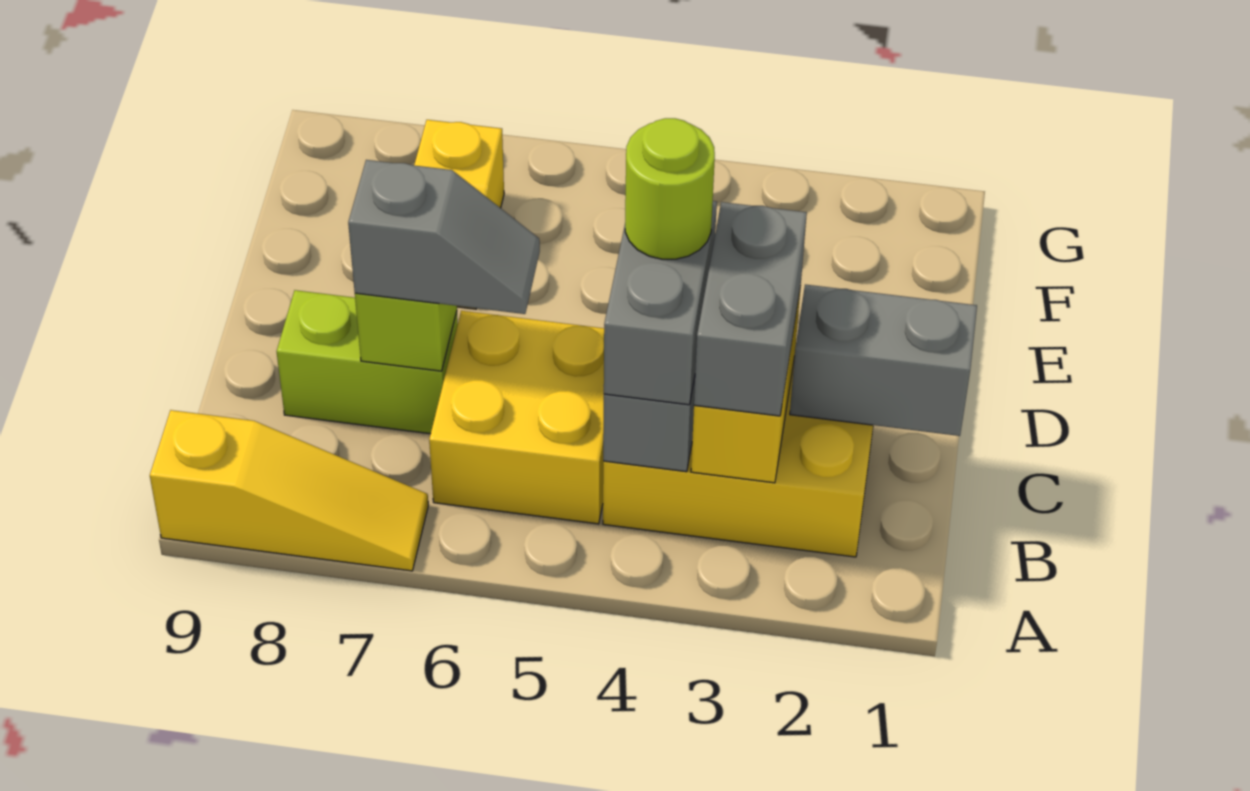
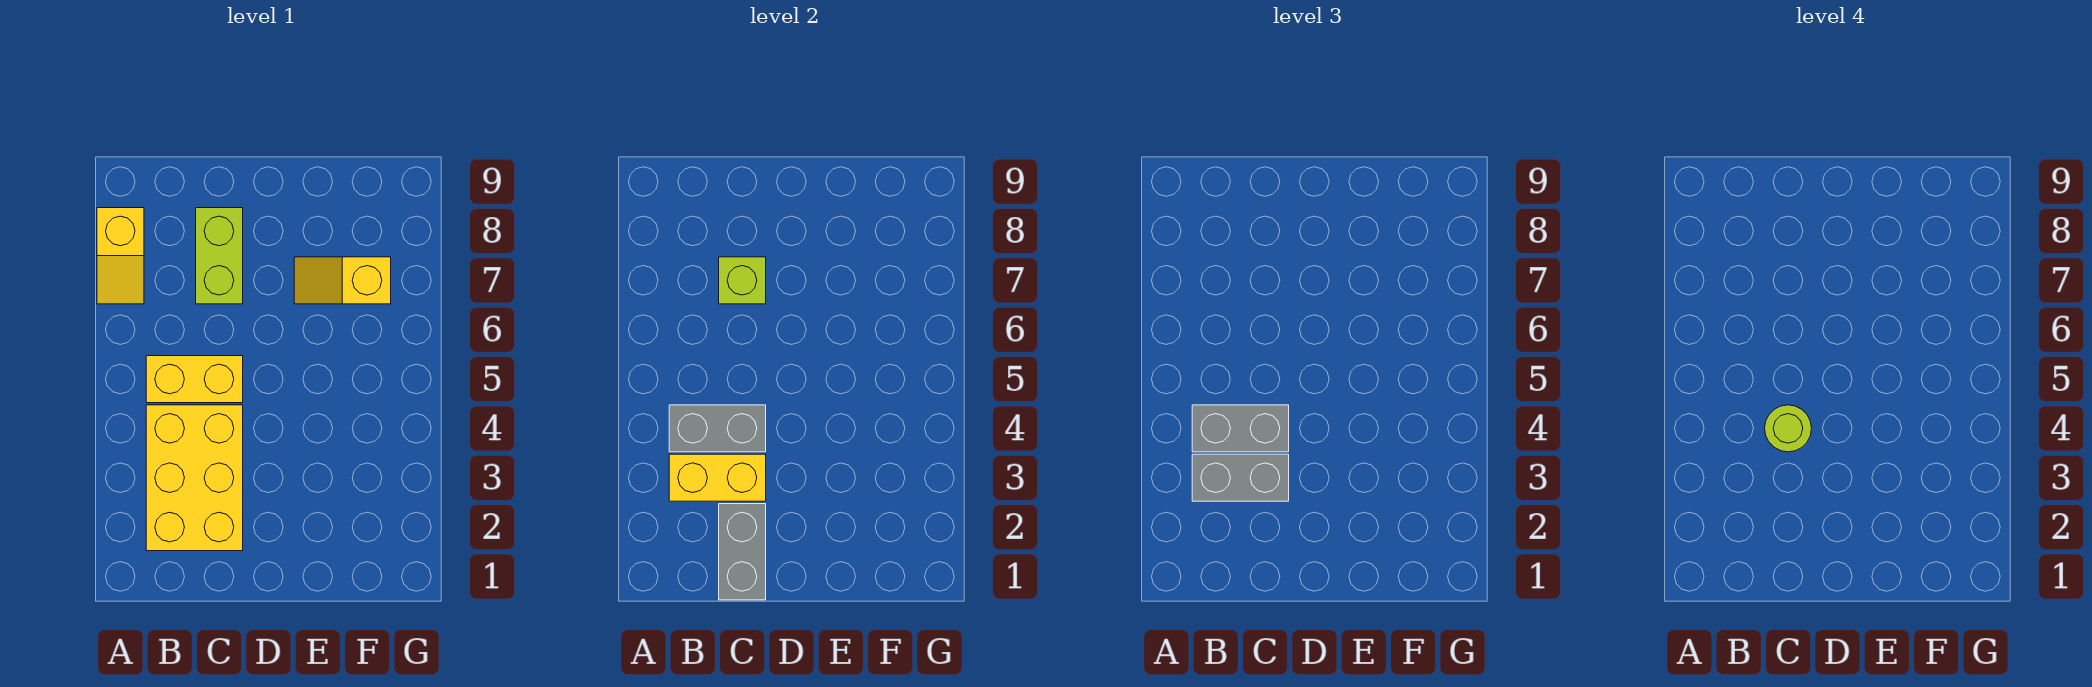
yellow 1x3 slope [150,410,428,571] -> yellow 1x2 slope [97,208,144,304]
yellow 2x2 brick [429,311,604,524] -> yellow 1x2 brick [146,356,243,403]
grey 1x2 slope [348,160,540,314] -> none

